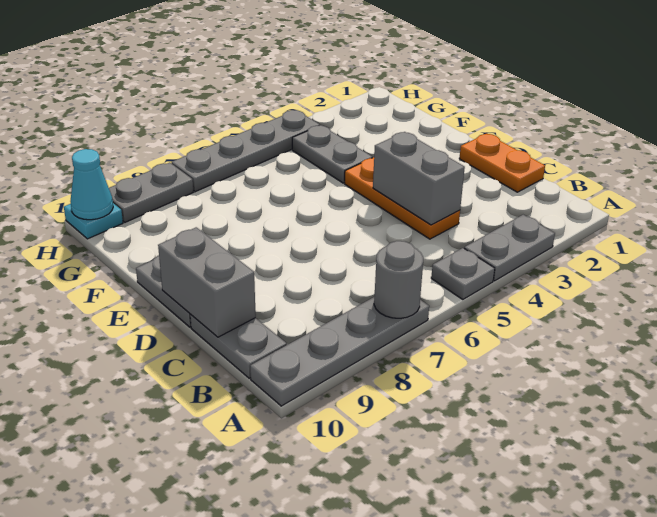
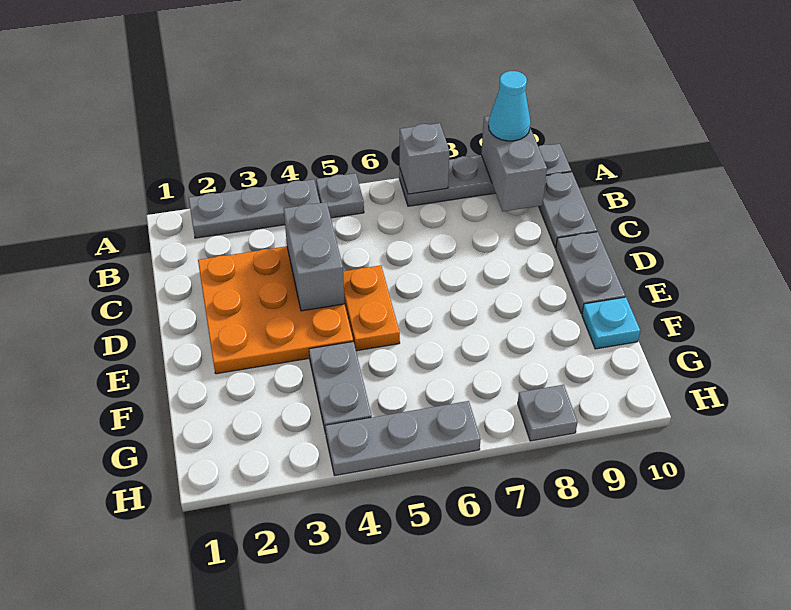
grey 1x2 plate [464,215,555,281] -> grey 1x3 plate [189,179,320,238]
grey 1x1 round brick [374,241,423,318] -> grey 1x1 brick [400,123,449,194]
orange 1x2 plate [459,134,545,192] -> orange 1x2 plate moved to [343,265,400,351]
orange 1x3 plate [345,157,460,239] -> orange 3x3 plate [198,246,353,374]
grey 1x2 brick [158,227,256,337] -> grey 1x2 brick moved to [481,116,547,211]
grey 1x4 plate [172,110,320,192] -> grey 1x3 plate [325,401,481,475]
grey 1x2 plate [109,163,193,222] -> grey 1x1 plate [518,385,577,441]
cyan 1x1 plate [64,203,123,239] -> cyan 1x1 plate moved to [582,297,640,349]
cyan 1x1 cone [70,149,113,220] -> cyan 1x1 cone moved to [489,71,531,141]

